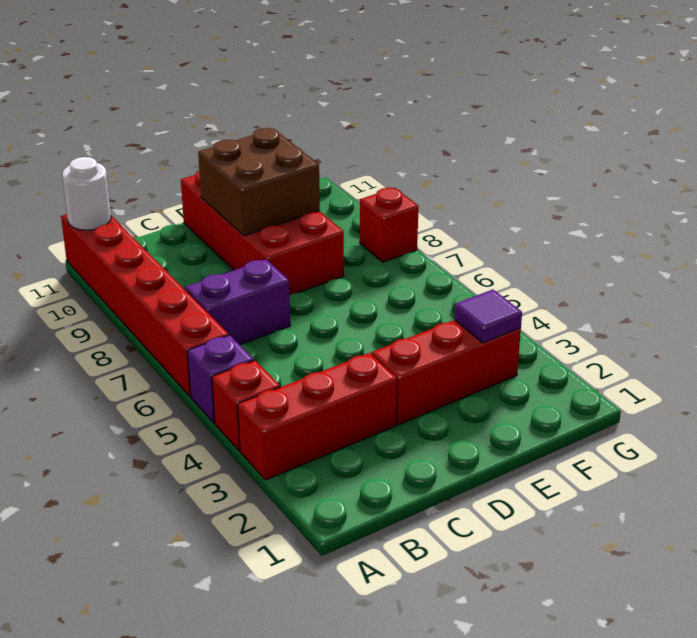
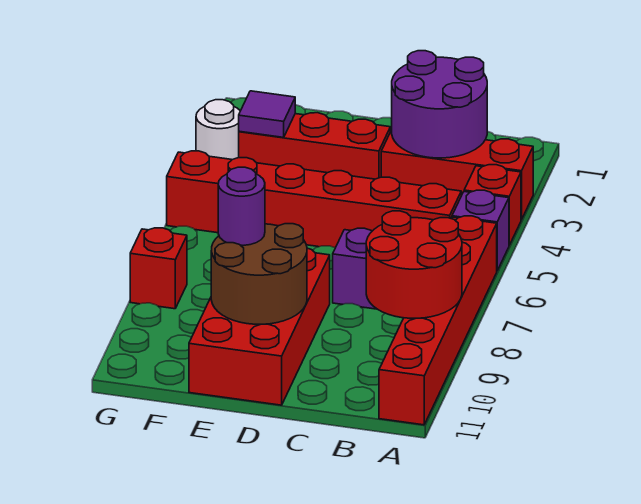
none -> red 2x2 round brick [366,211,462,318]
white 1x1 round brick [62,157,111,230] -> white 1x1 round brick moved to [196,100,240,160]
none -> purple 2x2 round brick [392,51,487,158]
none -> red 1x6 brick [167,151,461,248]
brown 2x2 brick [198,128,320,236] -> brown 2x2 round brick [211,224,307,324]
none -> purple 1x1 round brick [218,167,265,245]

